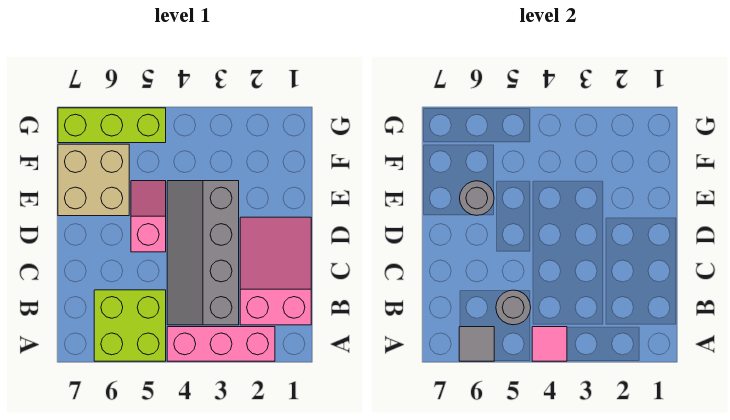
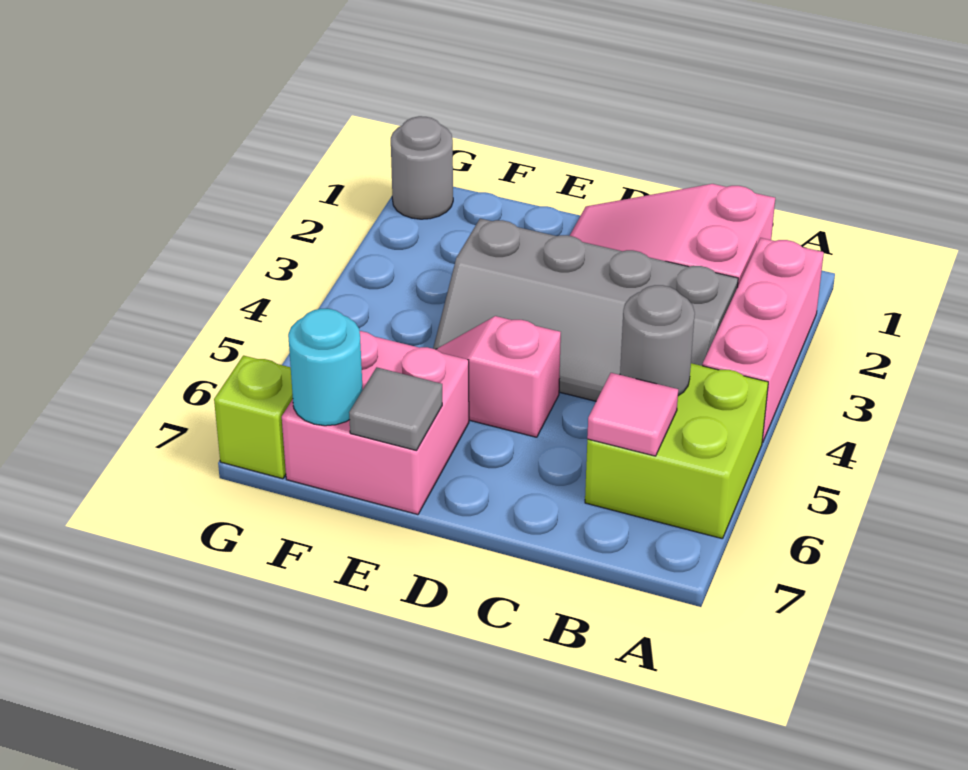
pink 1x1 tile [532,327,567,361] -> pink 1x1 tile moved to [587,373,678,456]
grey 1x1 tile [459,327,494,361] -> grey 1x1 tile moved to [349,367,442,451]
tan 2x2 brick [58,144,129,216] -> pink 2x2 brick [282,331,469,515]
grey 1x1 round brick [460,181,494,215] -> grey 1x1 round brick moved to [391,116,453,219]
none -> cyan 1x1 round brick [288,309,363,426]
lime 1x3 brick [58,108,166,143] -> lime 1x1 brick [214,356,293,479]

